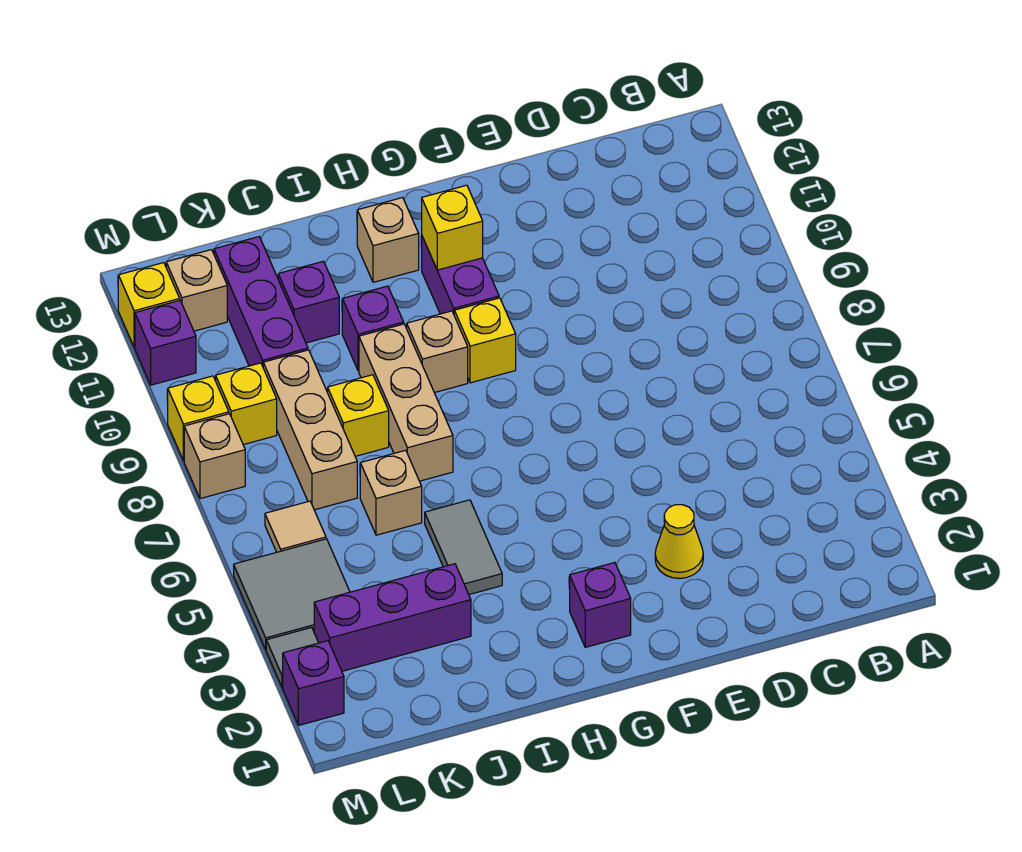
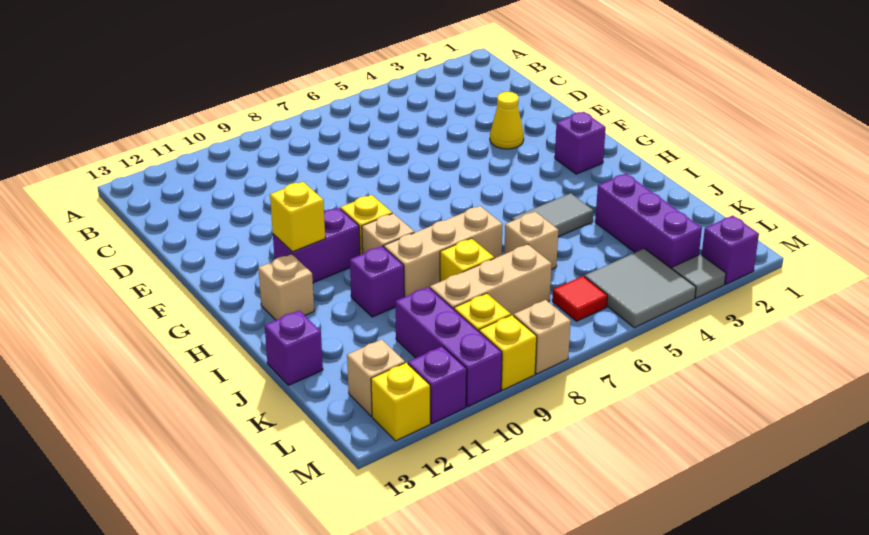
purple 1x1 brick [278,261,339,343] -> purple 1x1 brick moved to [265,310,323,385]
purple 1x3 brick [214,237,308,366] -> purple 1x3 brick turned to [395,287,502,407]
tan 1x1 tile [265,501,326,552] -> red 1x1 tile [552,276,607,321]

